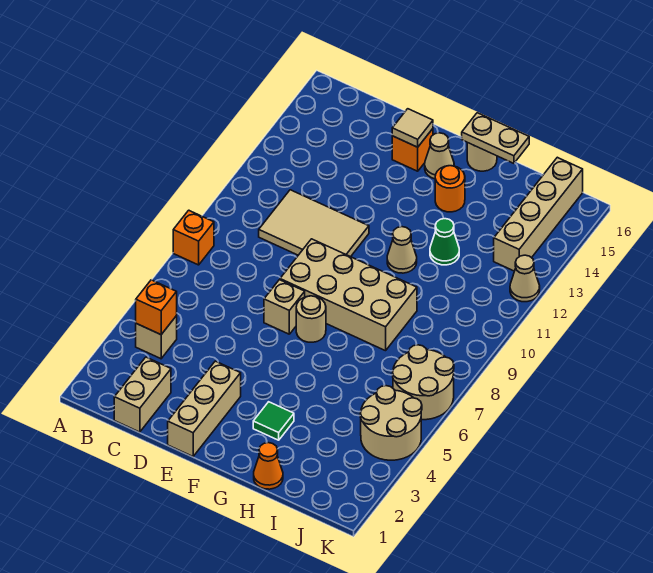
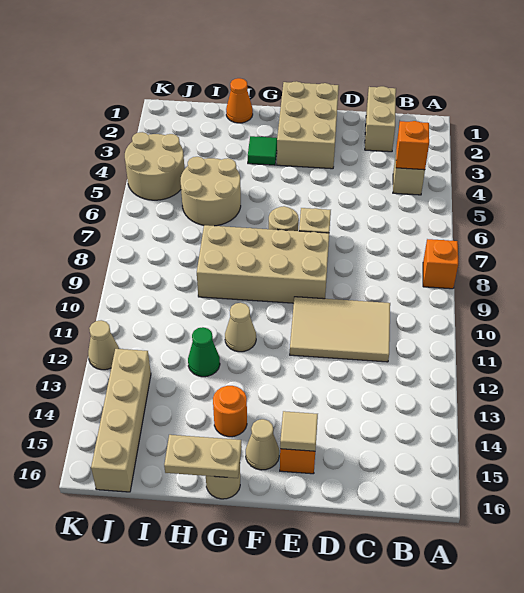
tan 1x3 brick [168,361,241,456] -> tan 2x3 brick [277,81,339,169]
tan 2x2 round brick [393,345,454,420] -> tan 2x2 round brick moved to [181,157,241,226]

